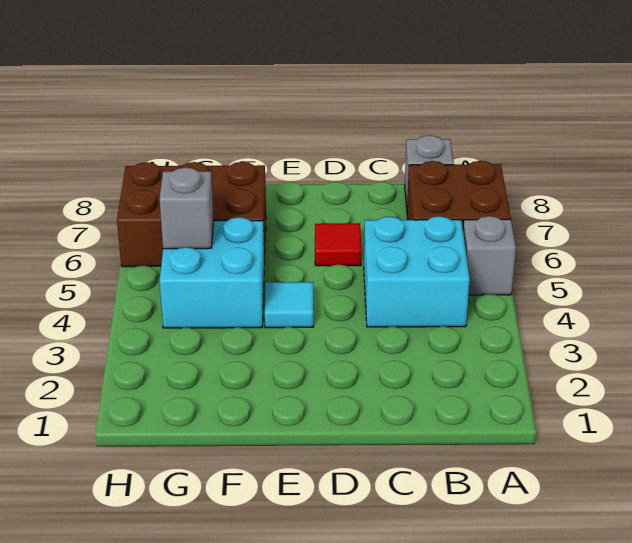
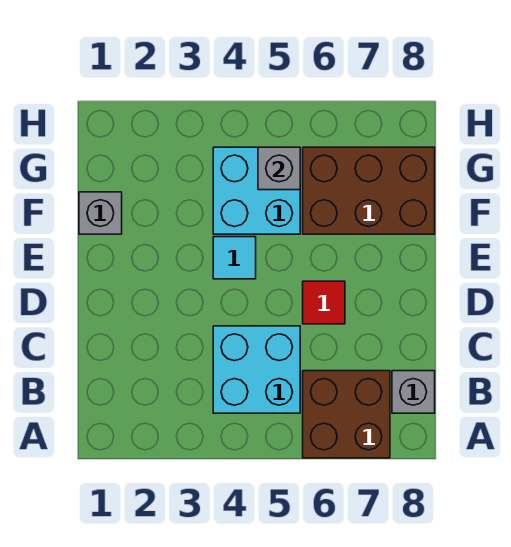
grey 1x1 brick [463,216,516,295] -> grey 1x1 brick moved to [79,192,122,234]
brown 2x3 brick [117,162,266,267] -> brown 2x3 brick turned to [303,147,435,234]

